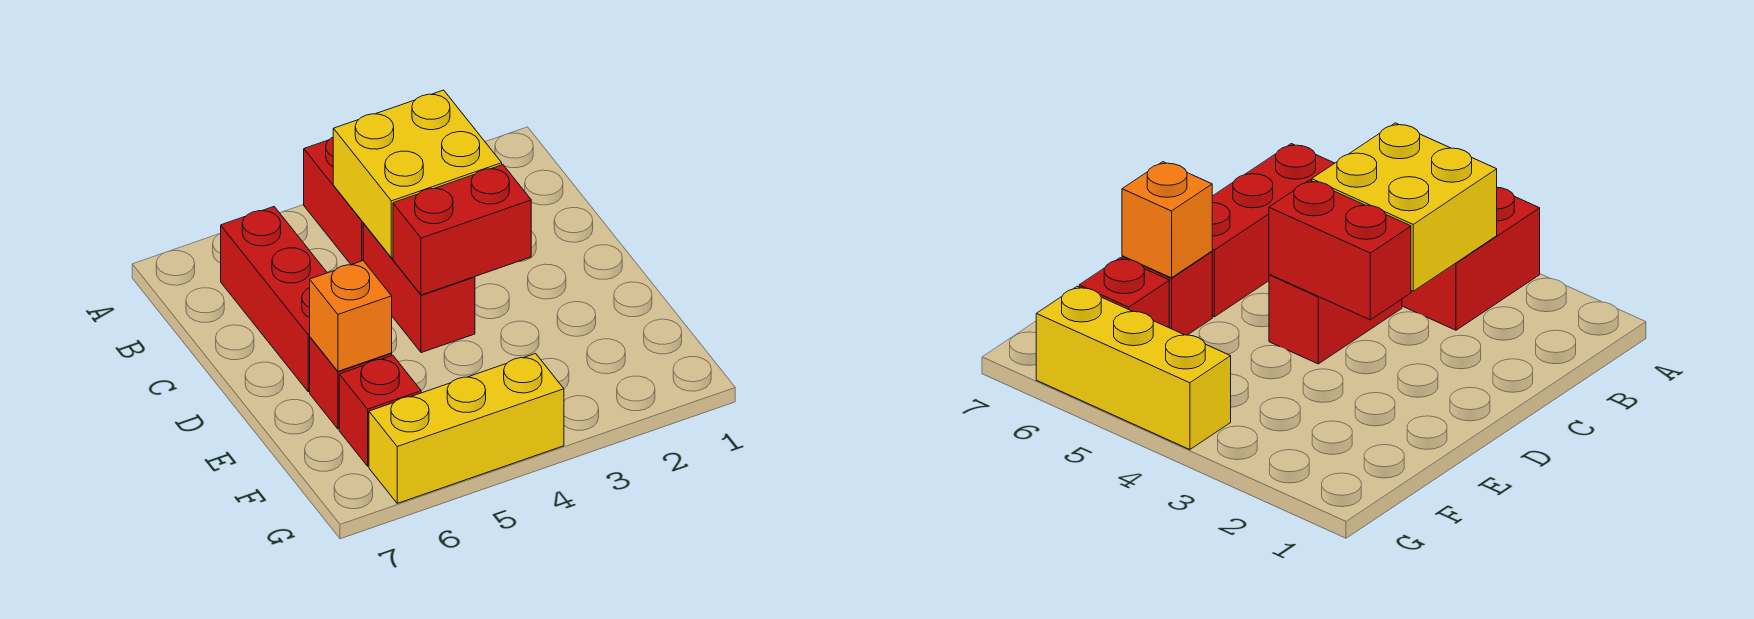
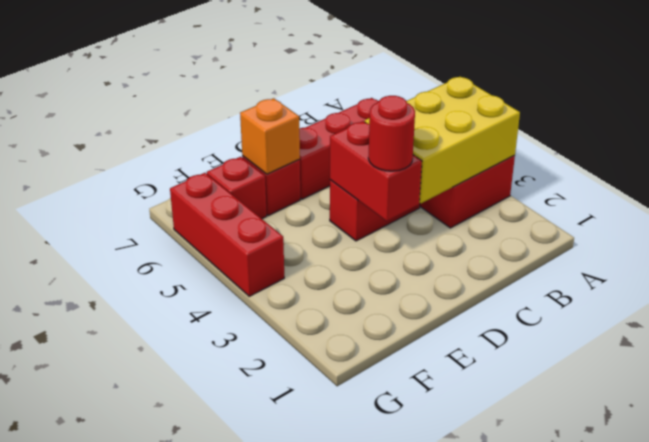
yellow 2x2 brick [333,90,502,258] -> yellow 2x3 brick [365,77,520,203]
none -> red 1x1 round brick [368,96,415,171]
yellow 1x3 brick [369,354,564,503] -> red 1x3 brick [170,173,284,296]

